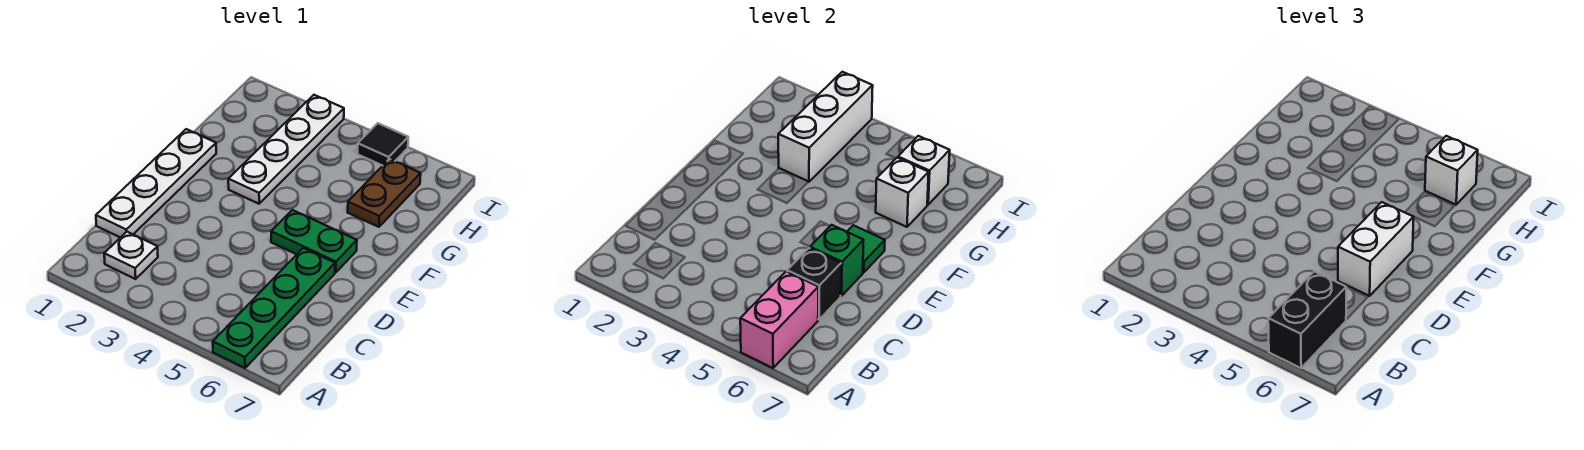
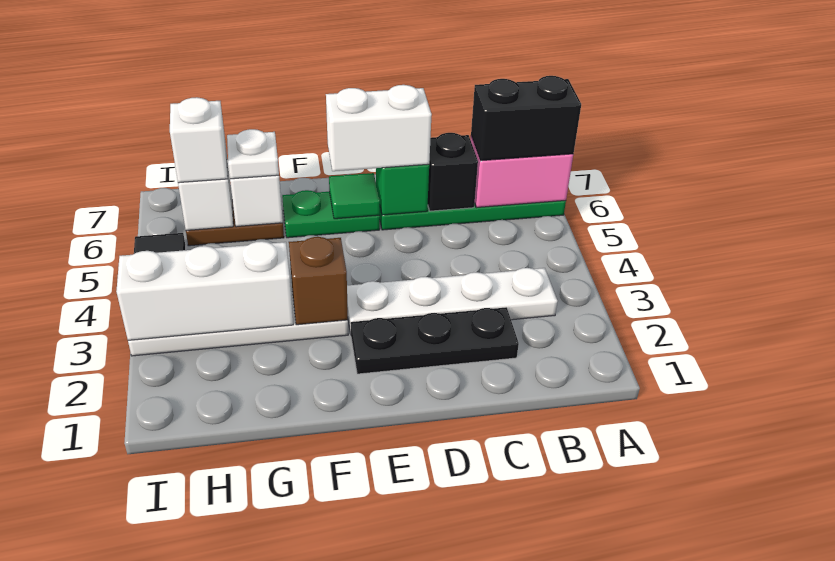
white 1x1 plate [104,232,158,279] -> white 1x1 plate moved to [227,129,279,179]
white 1x4 plate [96,129,216,237] -> white 1x4 plate moved to [347,268,558,333]
none -> black 1x3 plate [351,307,519,374]
green 1x2 plate [271,210,357,273] -> green 1x2 plate turned to [282,190,380,238]
none -> brown 1x1 brick [289,237,348,325]

